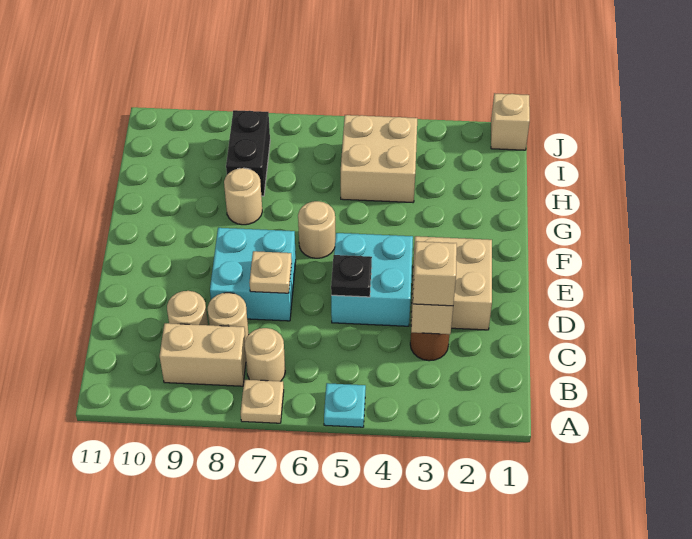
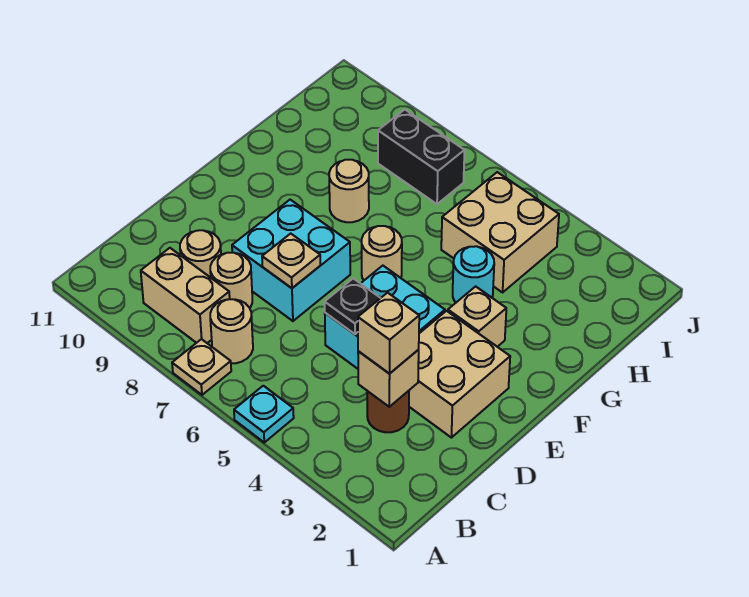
none -> cyan 1x1 round brick [453,246,494,303]
black 1x2 brick [226,110,270,196] -> black 1x2 brick turned to [378,110,465,204]
tan 1x1 brick [491,93,530,150] -> tan 1x1 brick moved to [448,286,506,347]

